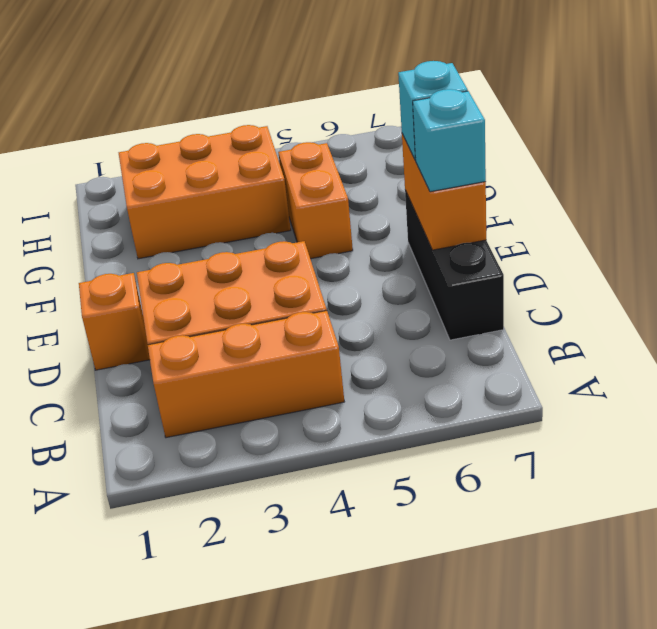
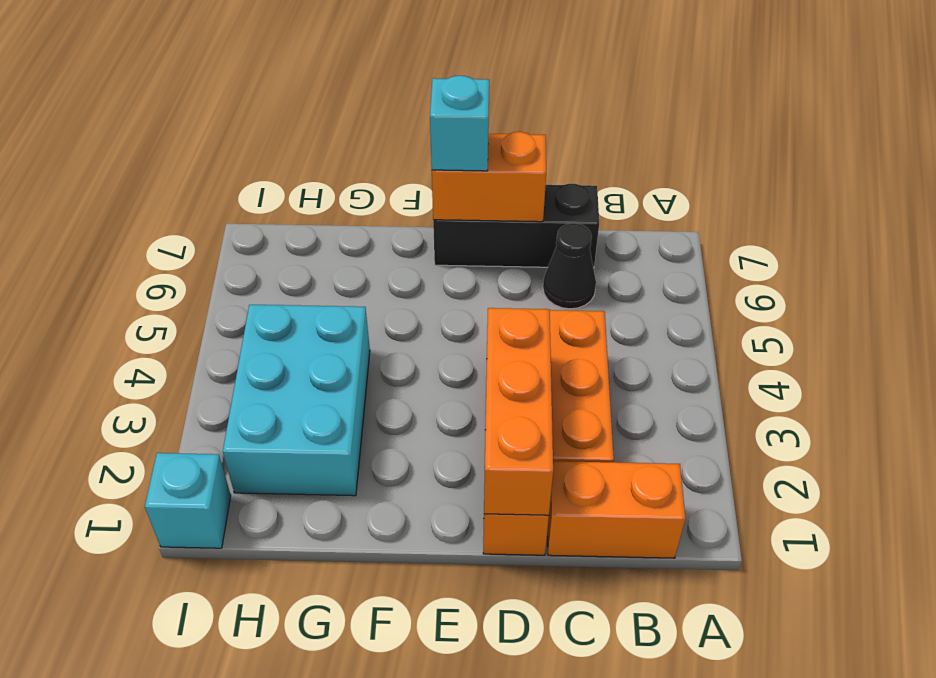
orange 1x3 brick [148,311,344,438] -> orange 1x3 brick moved to [484,308,553,515]
none -> black 1x1 cone [543,223,596,309]
cyan 1x1 brick [413,89,486,192] -> cyan 1x1 brick moved to [145,453,231,548]
orange 1x2 brick [278,142,353,259] -> orange 1x2 brick moved to [548,461,686,558]
orange 2x3 brick [119,125,291,259] -> cyan 2x3 brick [223,305,370,496]

